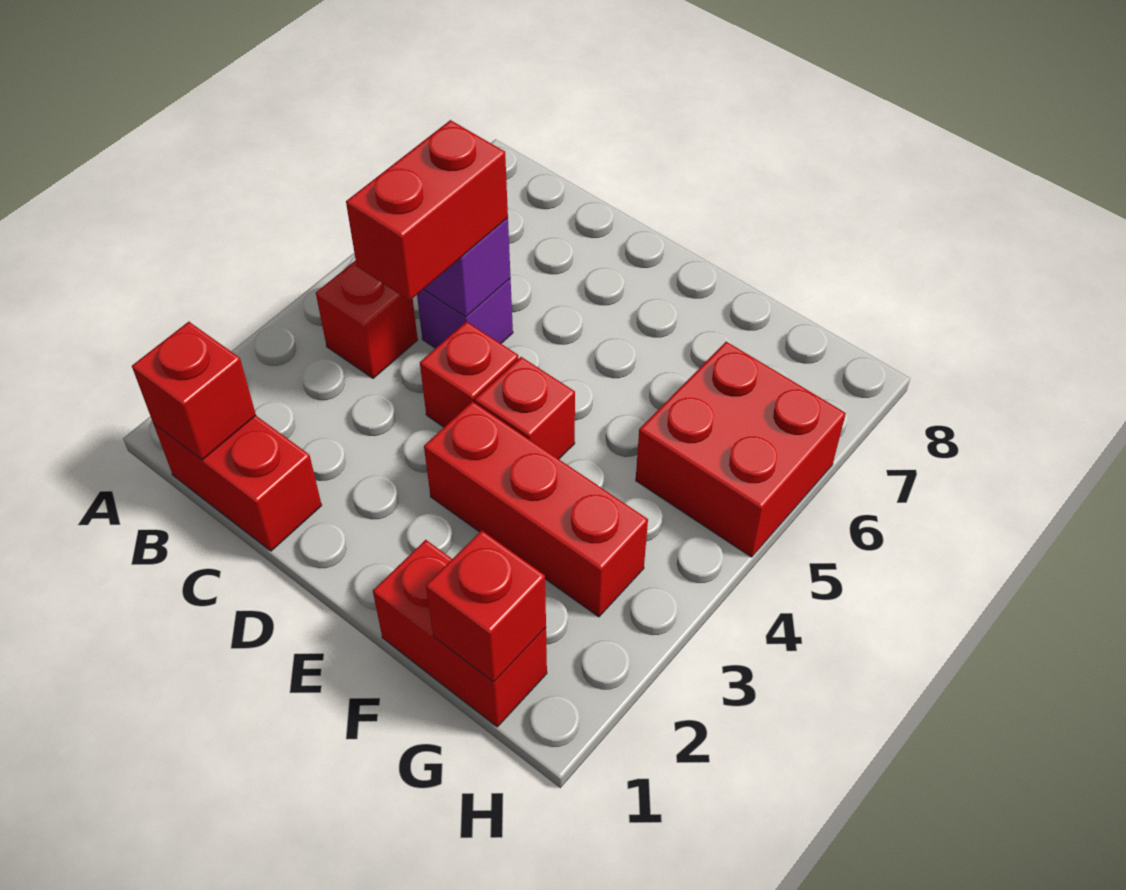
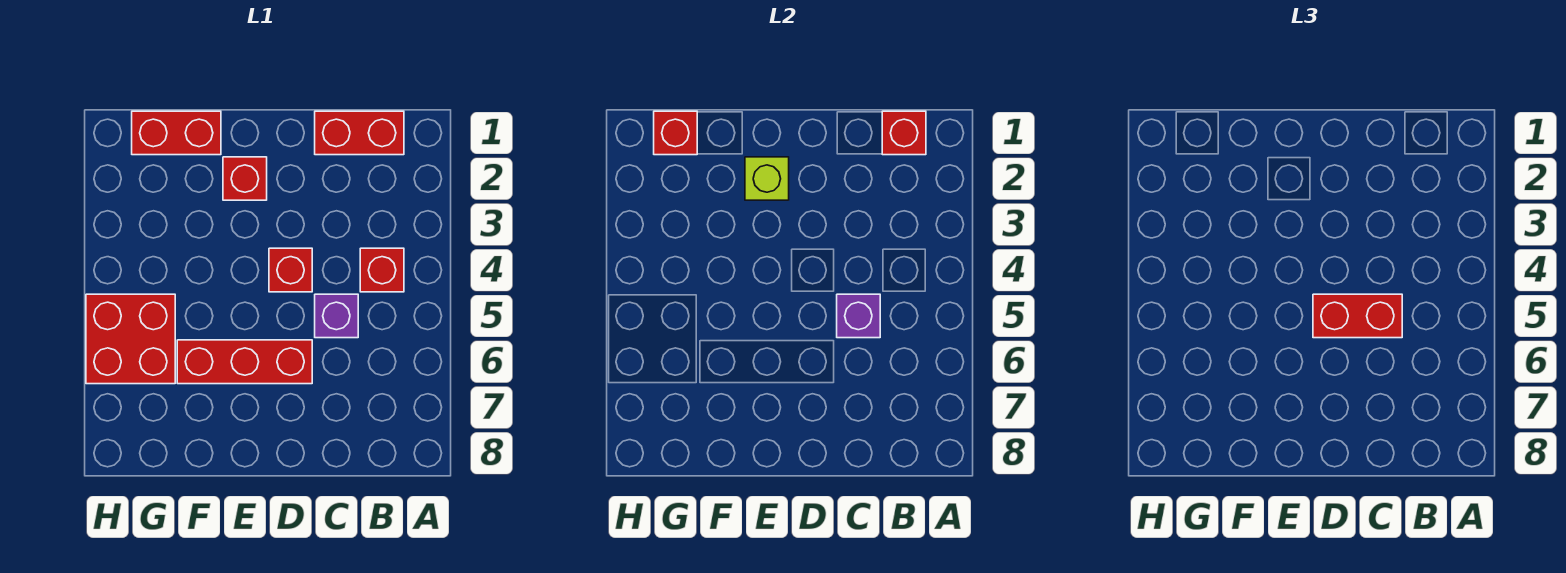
red 1x2 brick [346,120,508,301] -> red 1x2 brick turned to [1313,294,1402,338]
none -> lime 1x1 brick [745,157,789,200]
red 1x3 brick [424,401,648,617] -> red 1x3 brick moved to [177,340,312,384]
red 1x1 brick [475,357,575,459] -> red 1x1 brick moved to [223,157,267,200]

